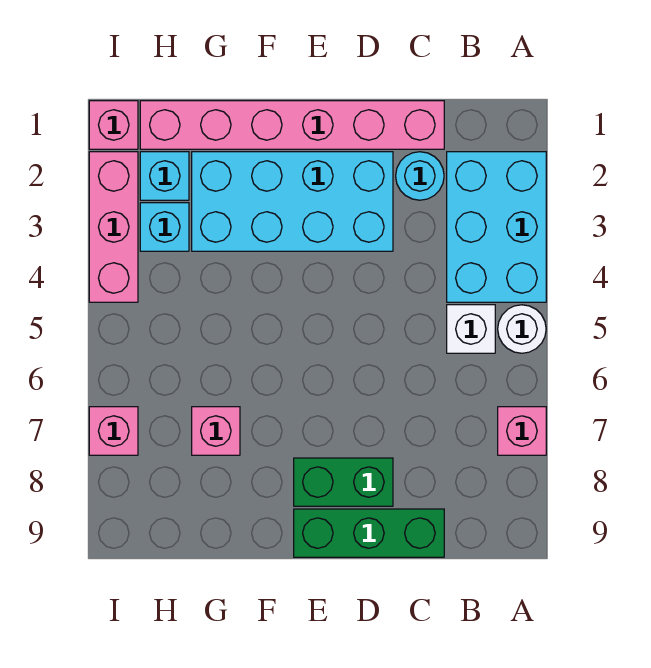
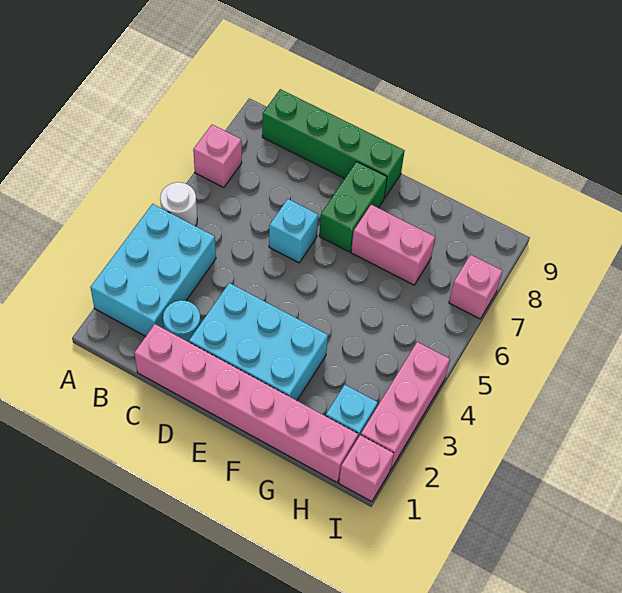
white 1x1 brick [447,305,495,353] -> none
green 1x3 brick [294,509,444,557] -> green 1x4 brick [262,89,405,198]
cyan 2x4 brick [192,152,393,251] -> cyan 2x3 brick [189,283,328,400]
green 1x2 brick [294,458,393,506] -> green 1x2 brick turned to [319,162,387,252]
pink 1x1 brick [192,407,240,455] -> pink 1x2 brick [351,205,435,285]
cyan 1x1 brick [140,203,189,251] -> cyan 1x1 brick moved to [269,199,318,263]

